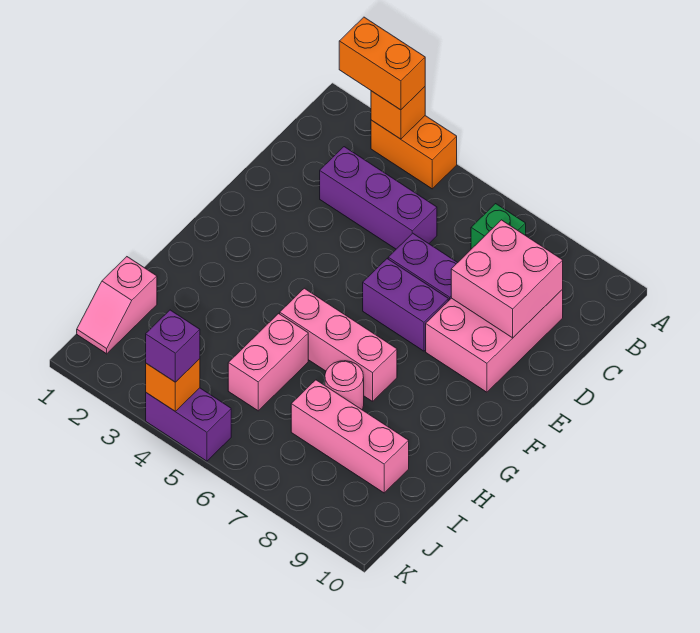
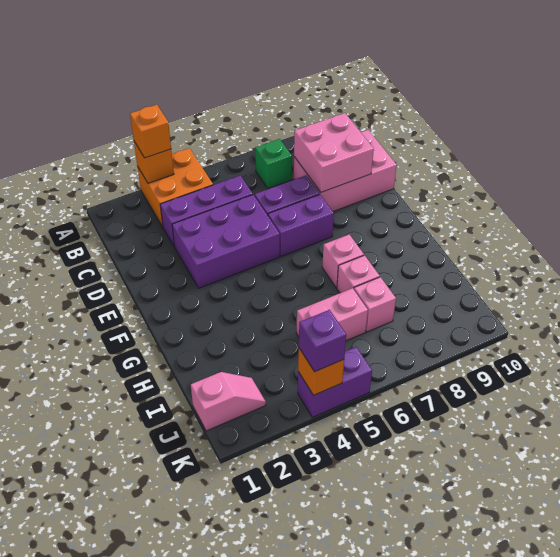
orange 1x2 brick [339,17,425,110] -> orange 1x1 brick [130,105,171,158]
orange 1x2 brick [371,116,457,189] -> orange 2x2 brick [137,148,213,227]
pink 2x3 brick [426,289,563,392] -> pink 2x3 brick turned to [294,130,397,212]
none -> purple 2x3 brick [172,195,280,288]
pink 1x3 brick [280,288,397,401] -> pink 1x1 brick [322,235,364,288]
pink 1x2 brick [228,314,308,411] -> pink 1x2 brick turned to [296,288,368,341]
pink 1x1 round brick [325,361,364,410] -> pink 1x1 brick [337,255,380,293]
pink 1x2 slope [77,257,157,354] -> pink 1x2 slope turned to [190,372,266,431]
pink 1x3 brick [291,380,409,493] -> pink 1x1 brick [354,277,396,332]

